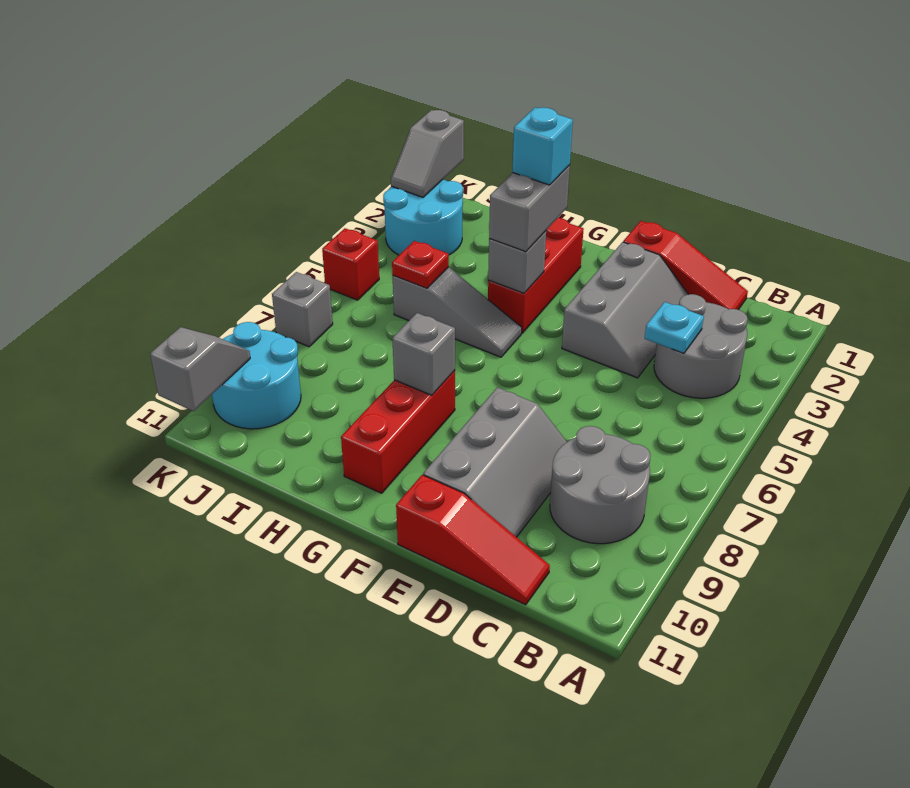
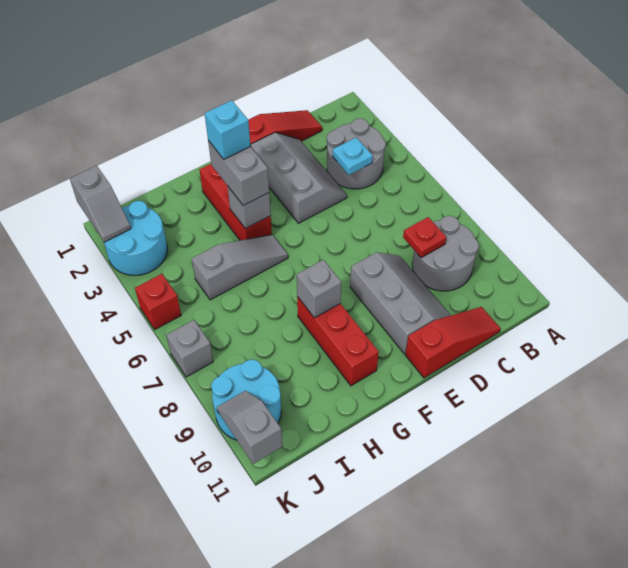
red 1x1 plate [392,241,449,288] -> red 1x1 plate moved to [403,217,446,258]

